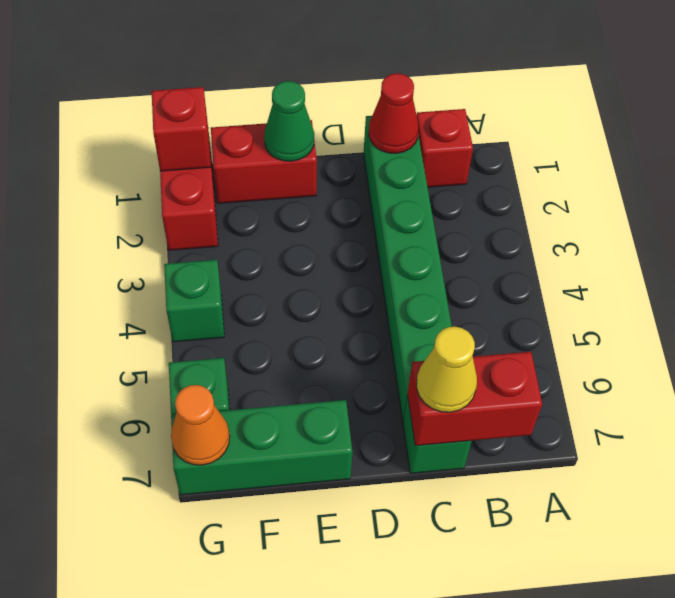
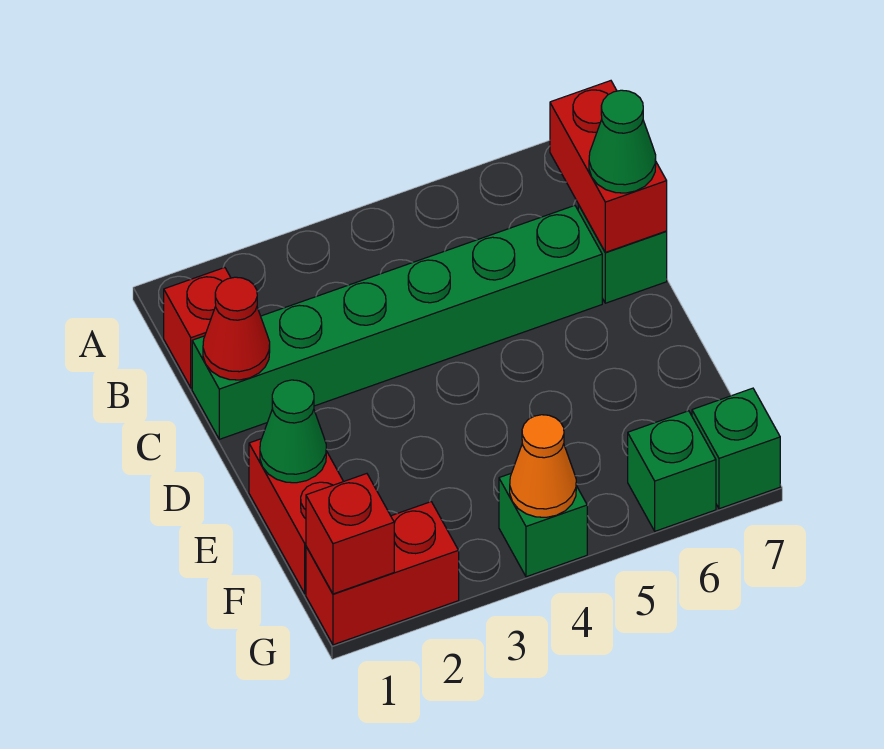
yellow 1x1 cone [417,327,477,412] -> green 1x1 cone [589,90,656,193]
green 1x3 brick [171,400,352,495] -> green 1x1 brick [692,388,780,509]
orange 1x1 cone [171,385,230,465] -> orange 1x1 cone moved to [510,415,576,517]

